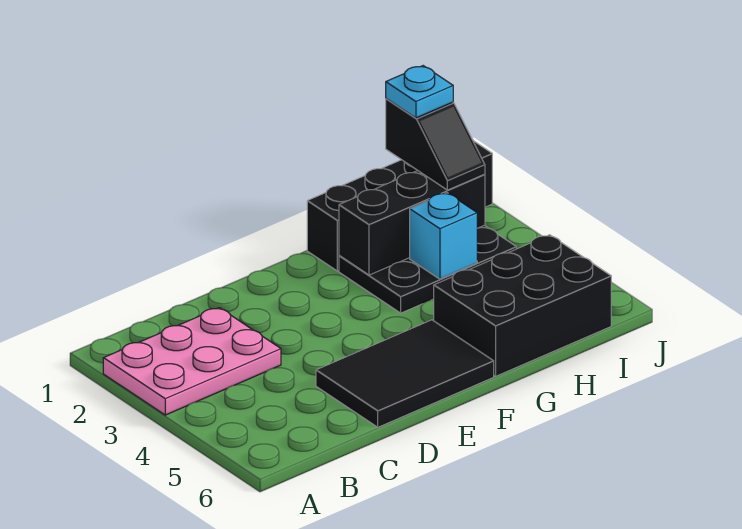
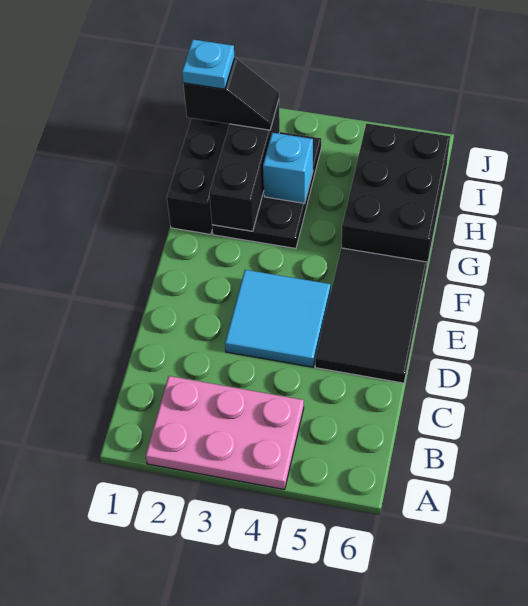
pink 2x3 plate [103,308,281,415] -> pink 2x3 plate turned to [146,376,304,490]
none -> cyan 2x2 tile [225,270,331,367]

